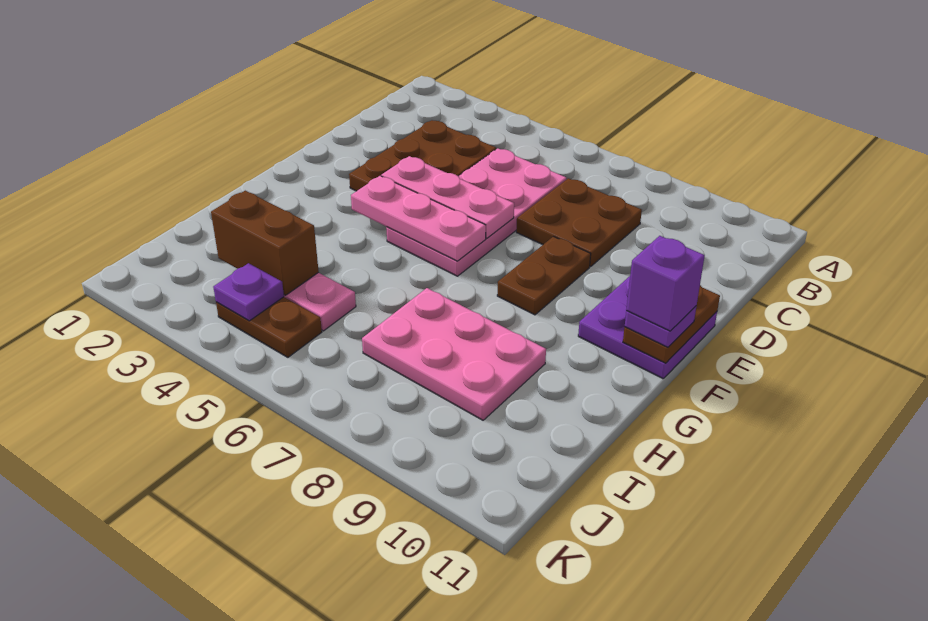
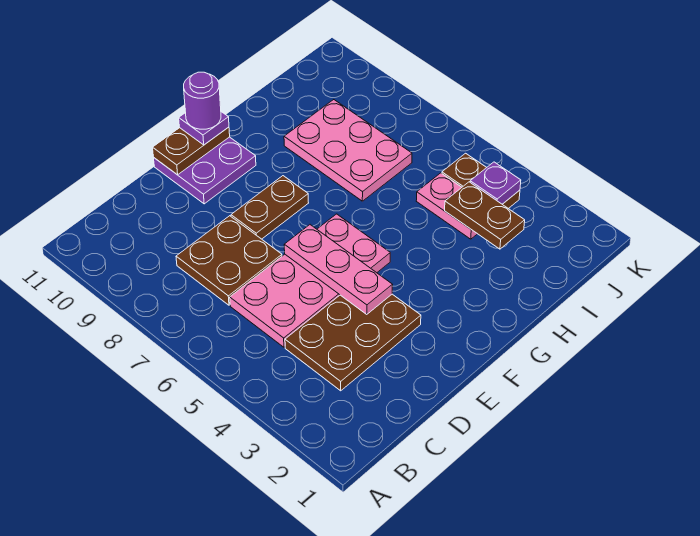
pink 1x3 plate [351,176,486,261] -> none
purple 1x1 brick [626,236,705,331] -> purple 1x1 round brick [184,72,221,129]
brown 1x2 brick [211,191,319,295] -> brown 1x2 plate [445,182,525,249]

